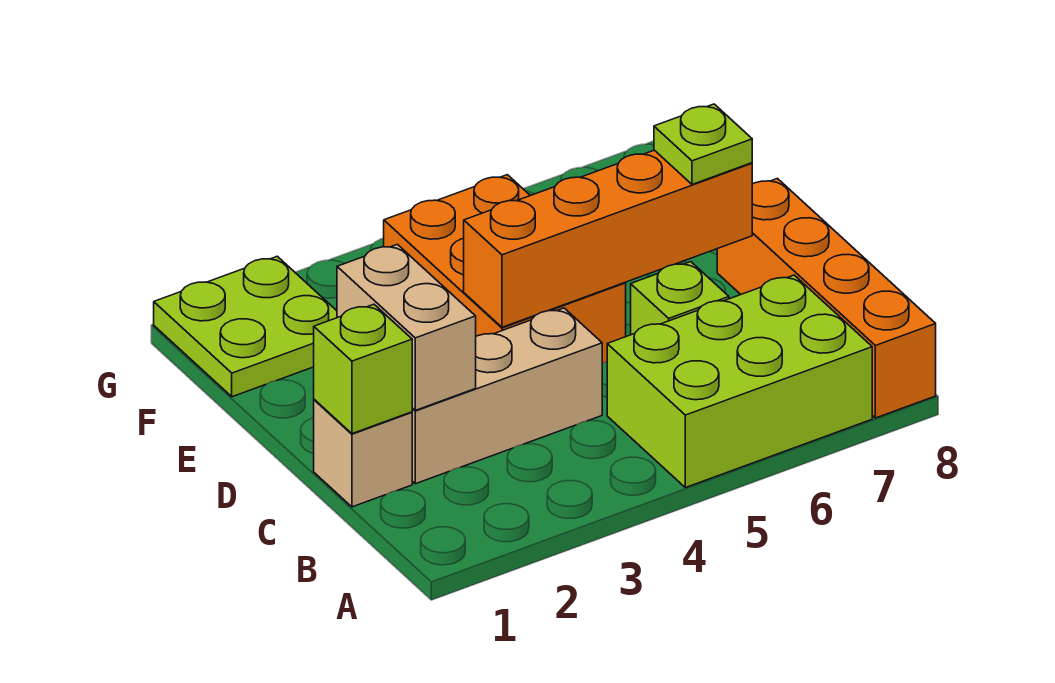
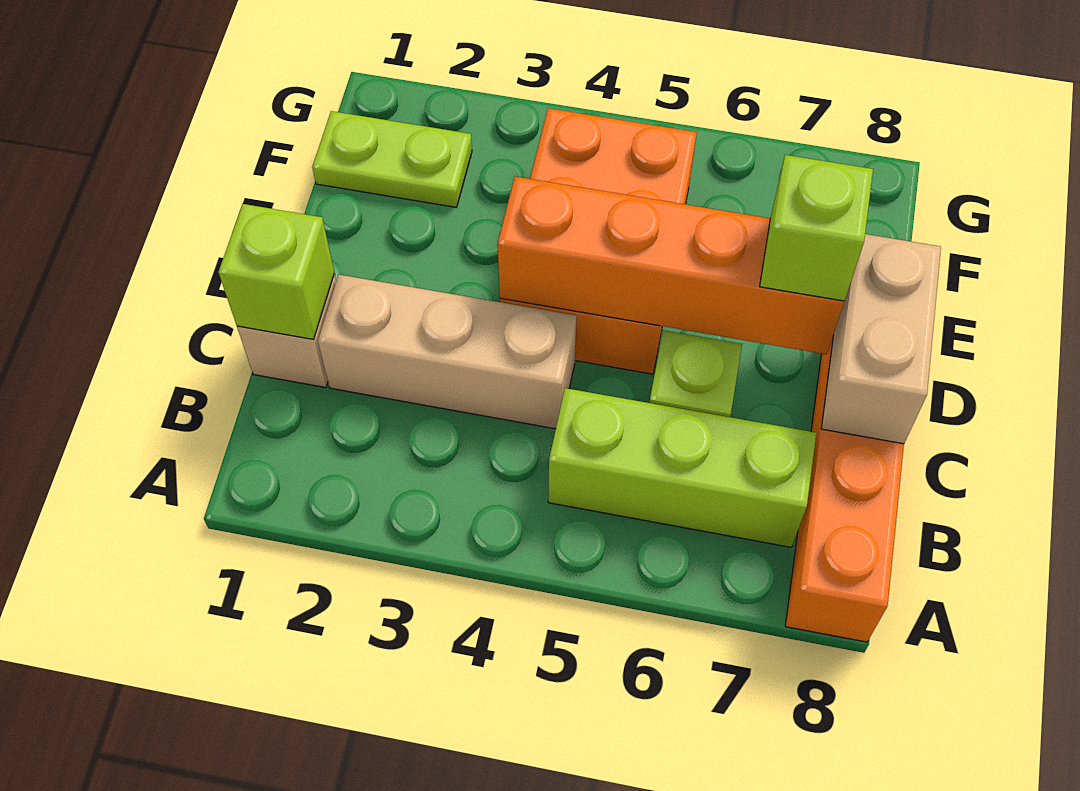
lime 2x3 brick [607,275,872,488] -> lime 1x3 brick [548,388,816,547]
tan 1x2 brick [337,244,476,410] -> tan 1x2 brick moved to [821,234,941,444]
lime 1x1 plate [654,104,752,184] -> lime 1x1 brick [760,155,873,301]
lime 2x2 plate [154,256,337,397] -> lime 1x2 plate [312,111,472,207]

